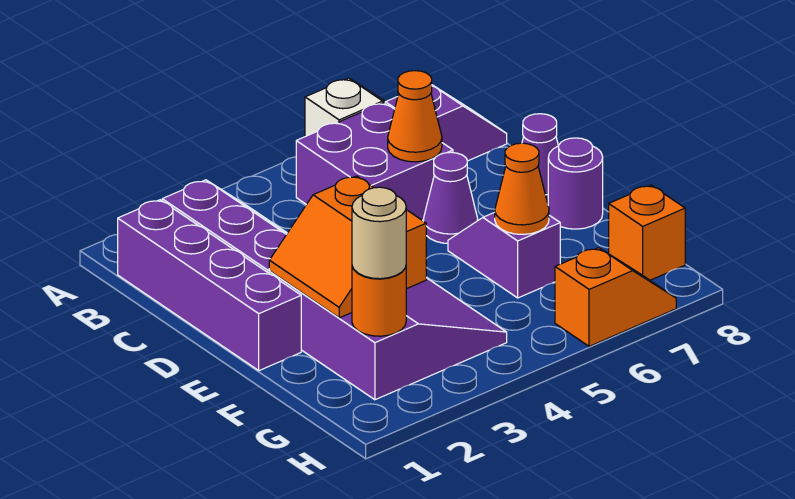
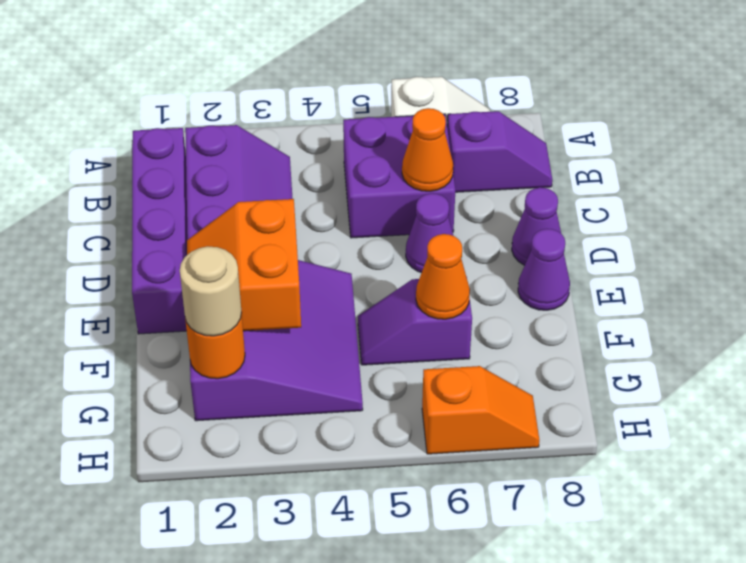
purple 1x2 slope [448,212,560,298] -> purple 1x2 slope turned to [358,279,472,365]
purple 1x1 round brick [548,138,603,229] -> purple 1x1 cone [518,229,570,310]
orange 1x1 brick [609,185,685,280] -> none

